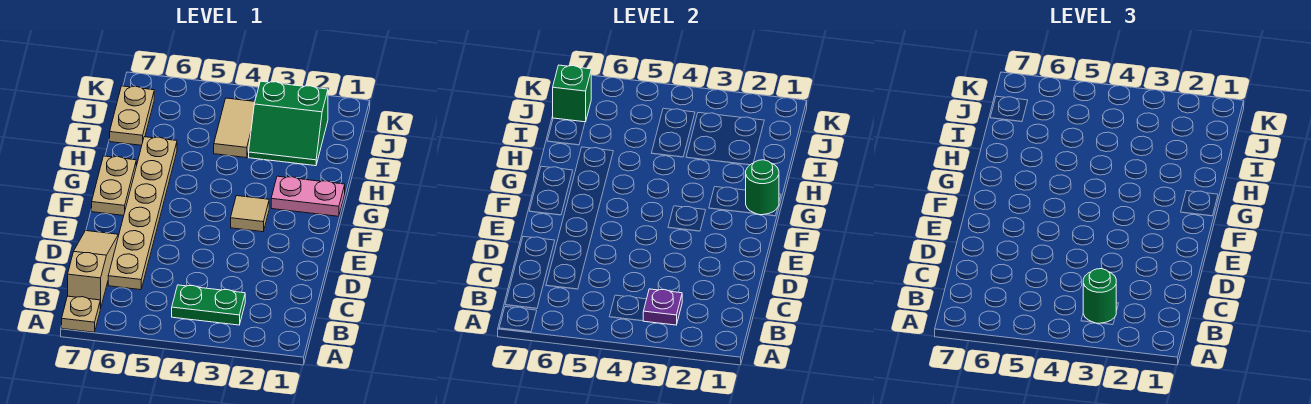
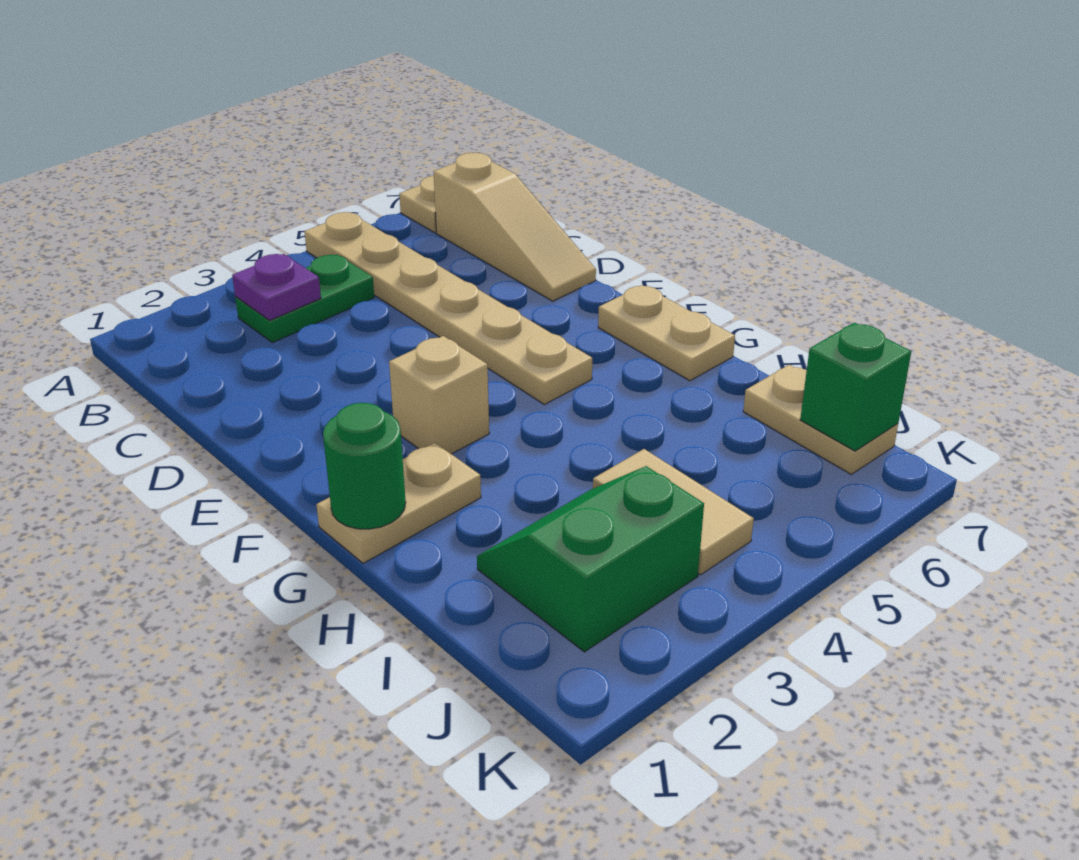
green 1x1 round brick [1083,269,1116,323] -> none
tan 1x6 plate [108,137,177,290] -> tan 1x6 plate moved to [305,212,592,404]
tan 1x1 tile [231,196,269,232] -> tan 1x1 brick [389,336,489,454]
pink 1x2 plate [271,176,345,216] -> tan 1x2 plate [316,443,481,563]

